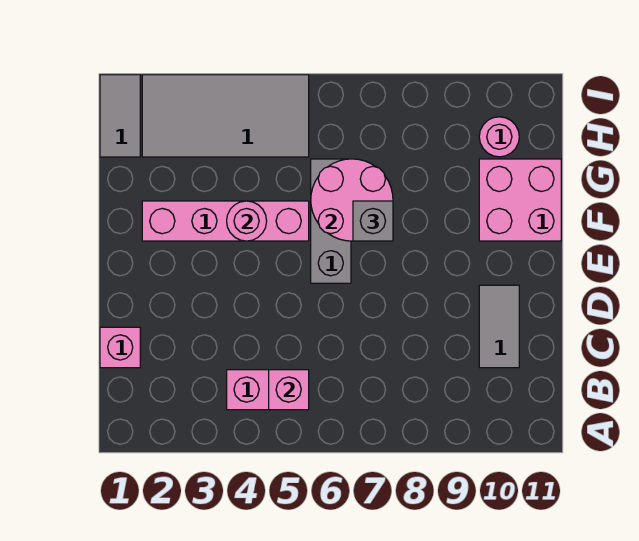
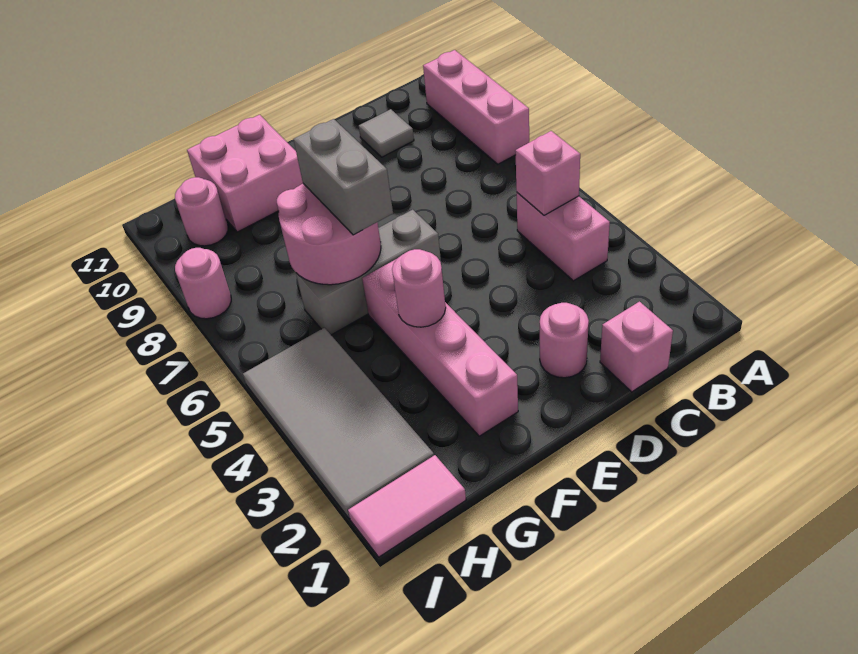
none -> pink 1x3 brick [423,50,529,164]
grey 1x2 tile [479,285,519,368] -> grey 1x1 tile [359,109,414,157]
none -> pink 1x1 round brick [540,303,589,378]
grey 1x1 brick [353,201,393,241] -> grey 1x2 brick [293,119,393,235]
grey 1x2 tile [100,75,140,157] -> pink 1x2 tile [348,455,466,557]
none -> pink 1x1 round brick [175,248,231,319]

